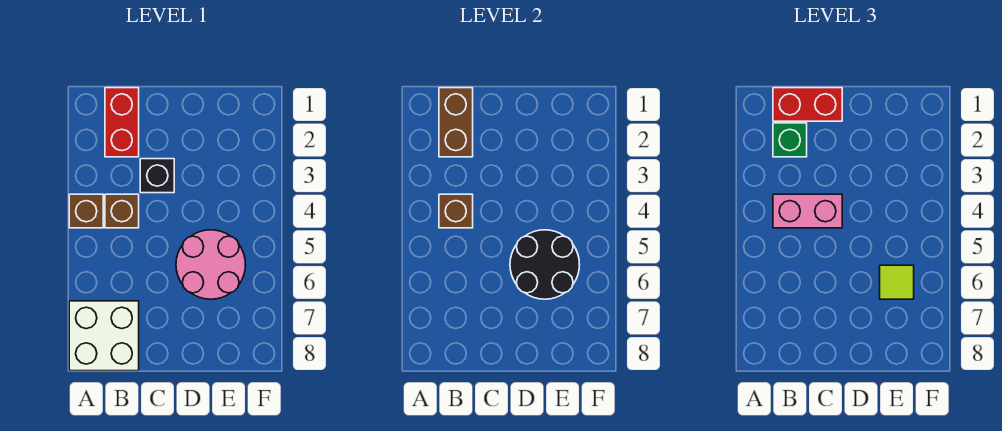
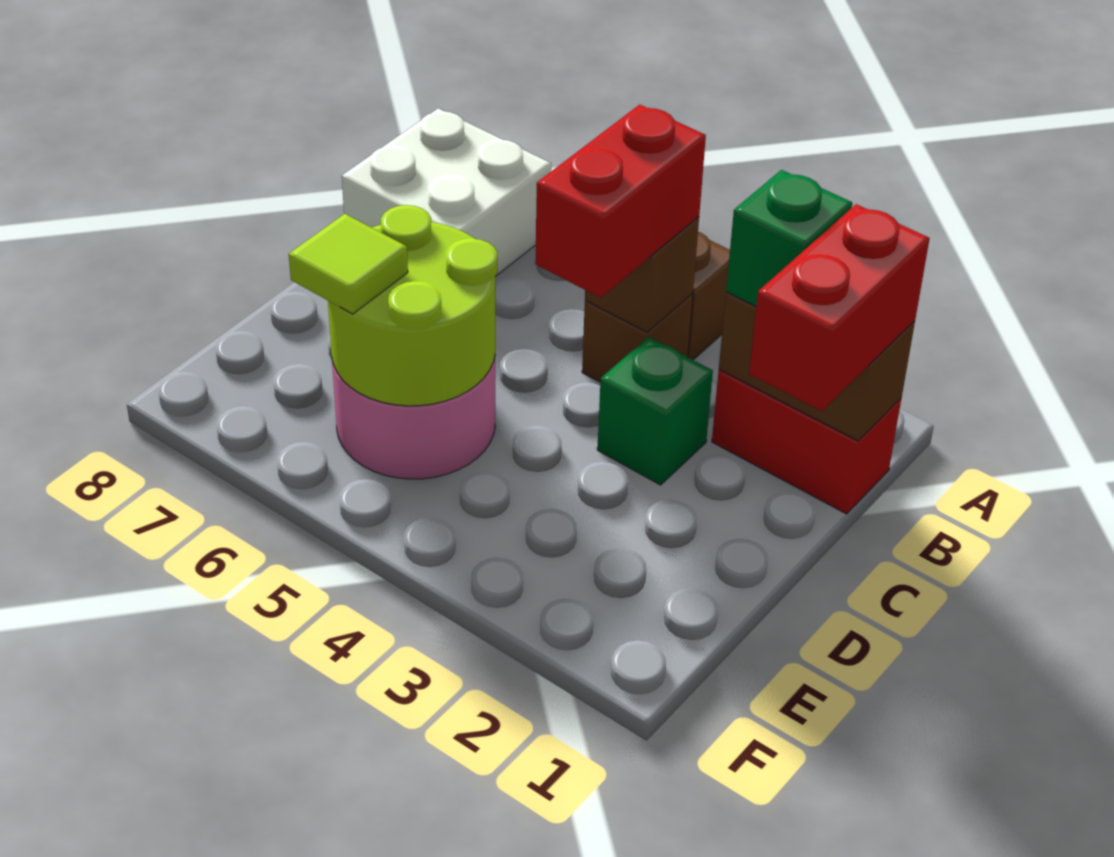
pink 1x2 brick [773,194,842,228] -> red 1x2 brick [535,105,706,298]
black 1x1 brick [140,159,174,193] -> green 1x1 brick [597,337,713,485]
black 2x2 round brick [510,230,580,299] -> lime 2x2 round brick [328,205,497,406]

